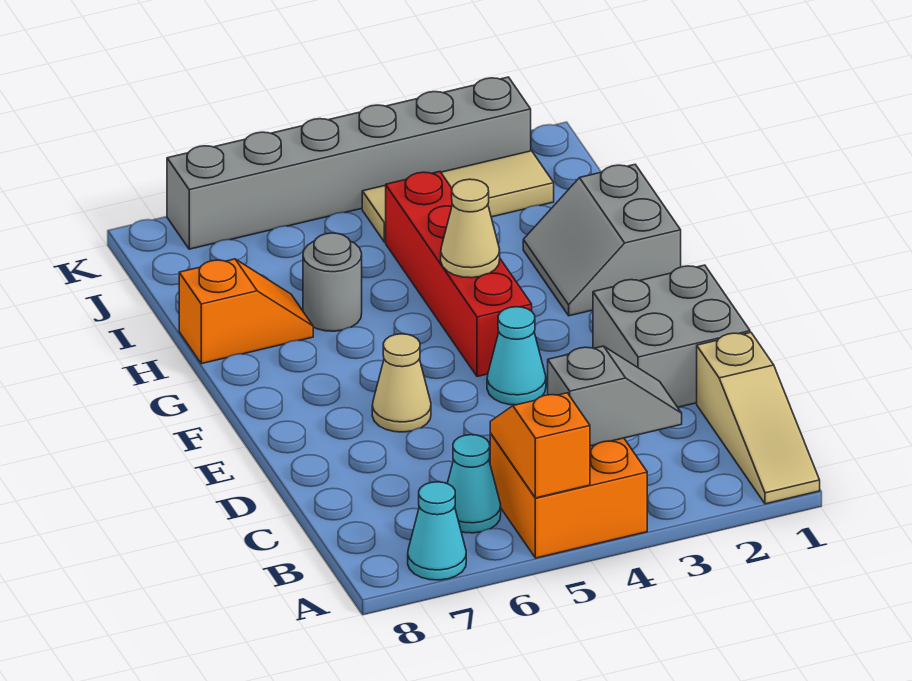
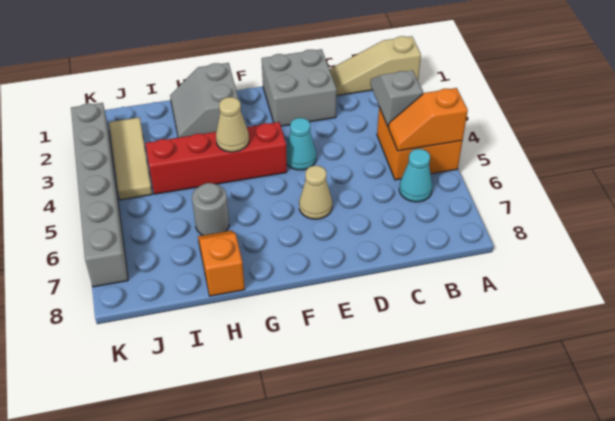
tan 1x3 slope [697,332,820,504] -> tan 1x3 slope turned to [329,36,421,96]
cyan 1x1 cone [408,482,466,580] -> none
grey 2x2 slope [523,165,681,316] -> grey 2x2 slope turned to [170,63,239,138]

